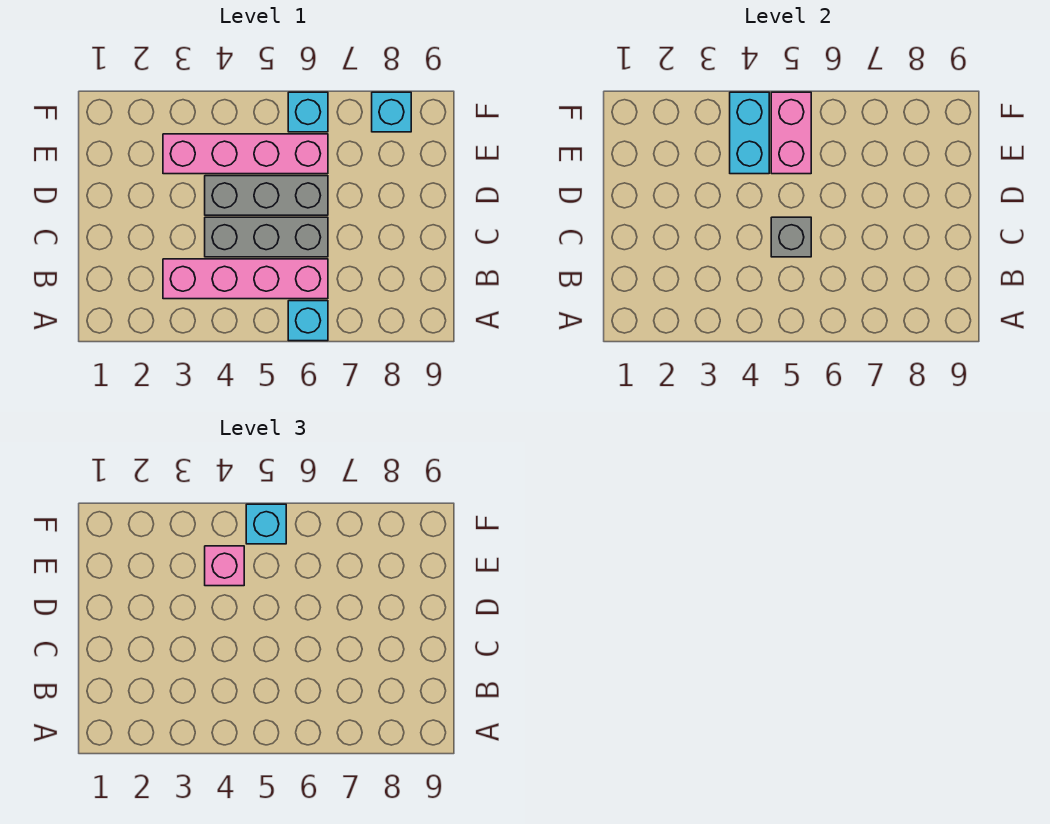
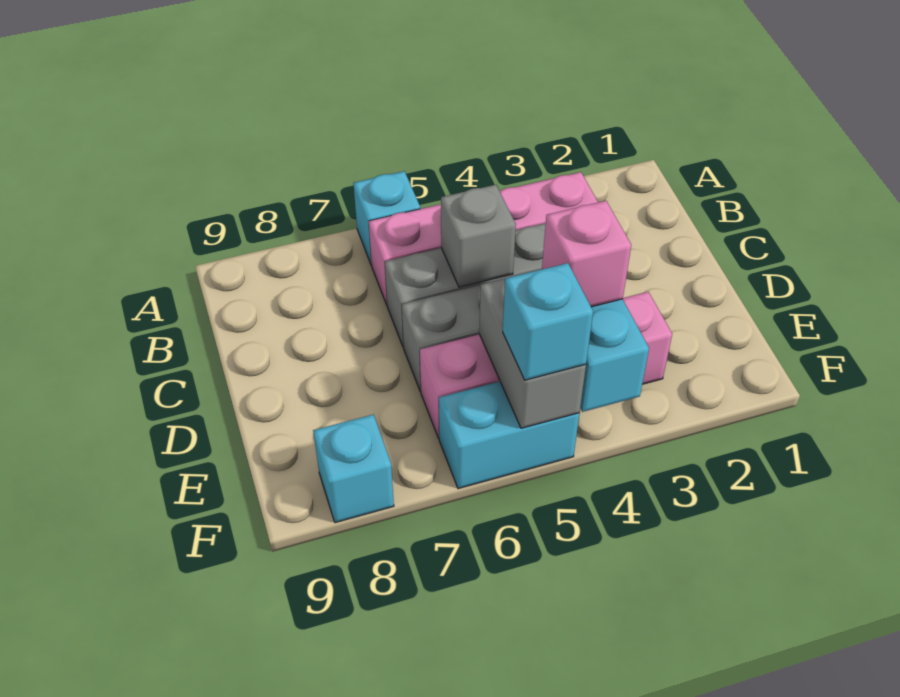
pink 1x2 brick [771,92,811,174] -> grey 1x2 brick [479,279,586,428]
cyan 1x1 brick [288,92,328,132] -> cyan 1x2 brick [439,382,579,489]

